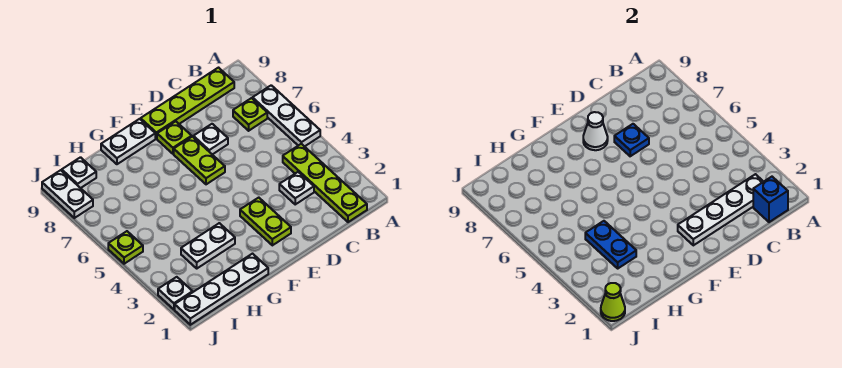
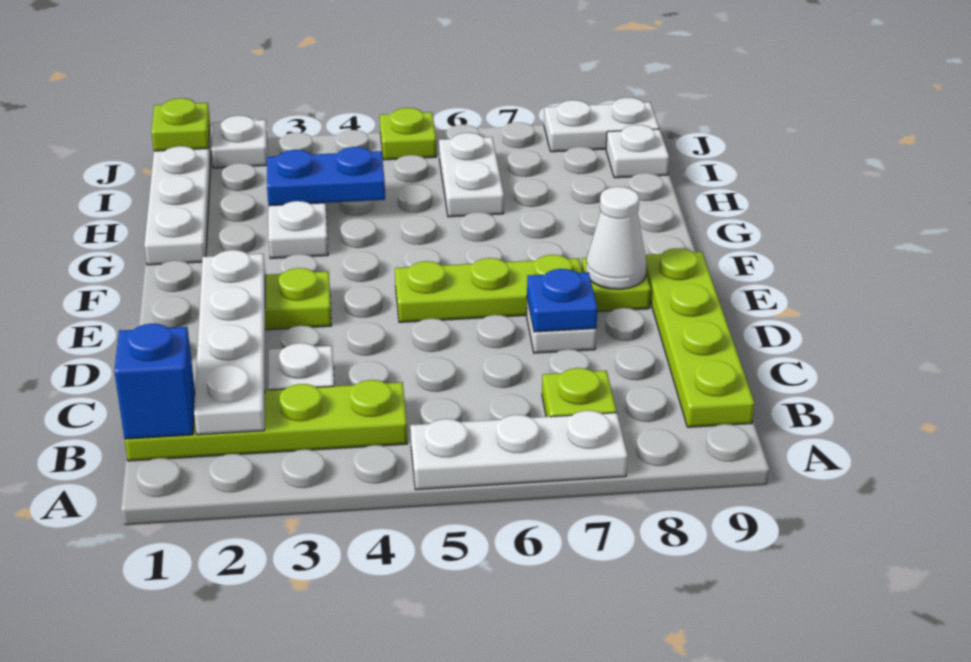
lime 1x2 plate [174,137,225,184] -> lime 1x3 plate [395,255,583,322]
white 1x2 plate [101,119,155,164] -> white 1x2 plate moved to [439,133,504,217]
lime 1x1 cone [601,283,625,321] -> lime 1x1 plate [151,98,210,151]

